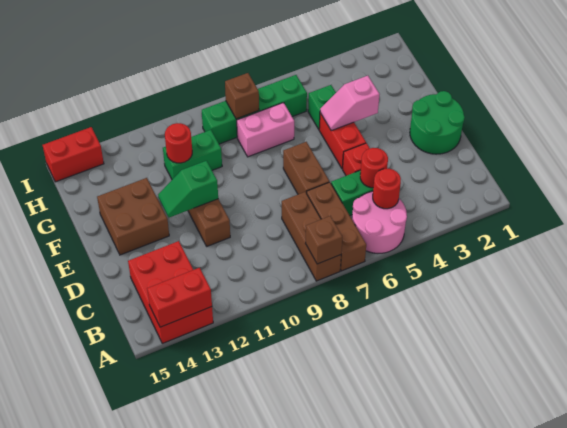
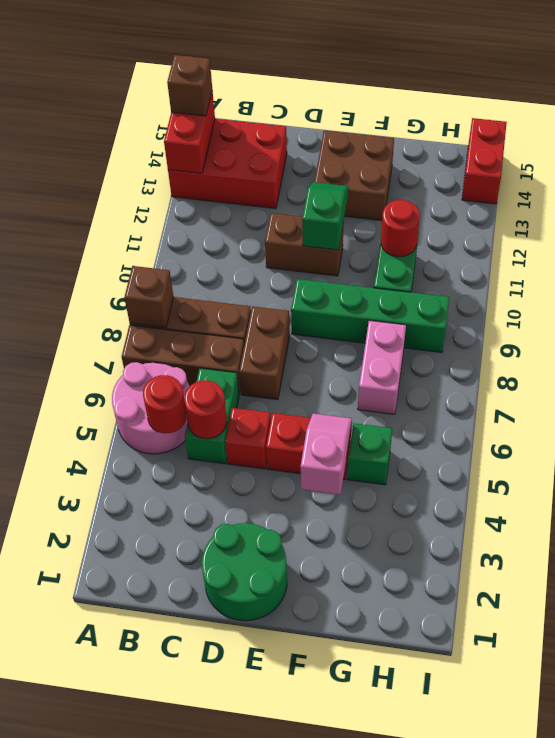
brown 1x2 brick [283,142,329,194] -> brown 1x2 brick turned to [239,306,290,400]
green 1x4 brick [202,75,307,144] -> green 1x4 brick turned to [291,279,449,352]
brown 1x1 brick [225,73,259,119] -> brown 1x1 brick moved to [167,55,212,116]

